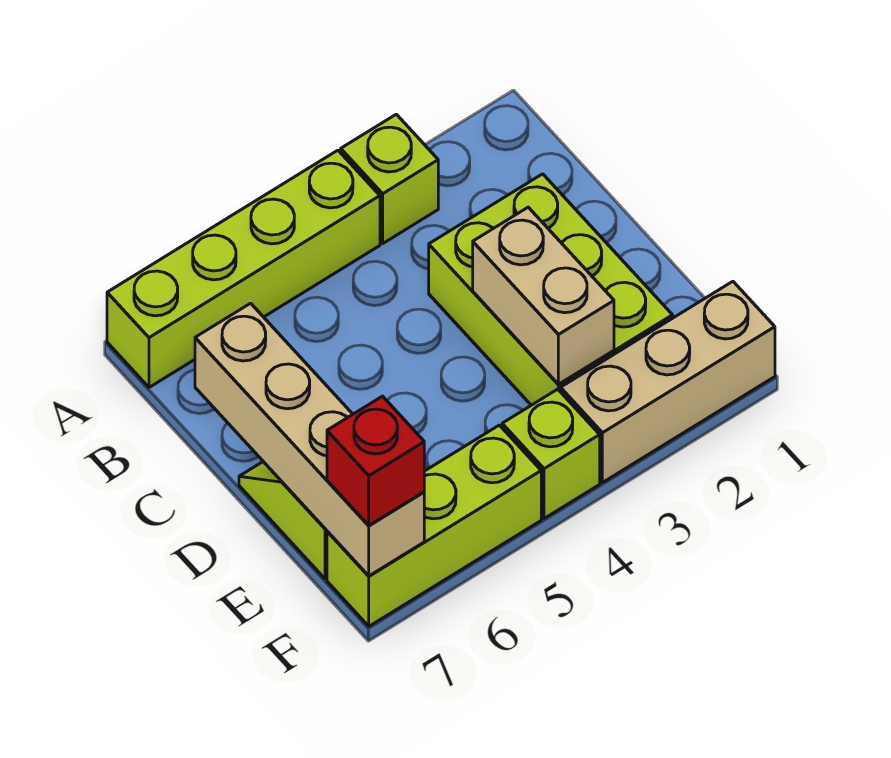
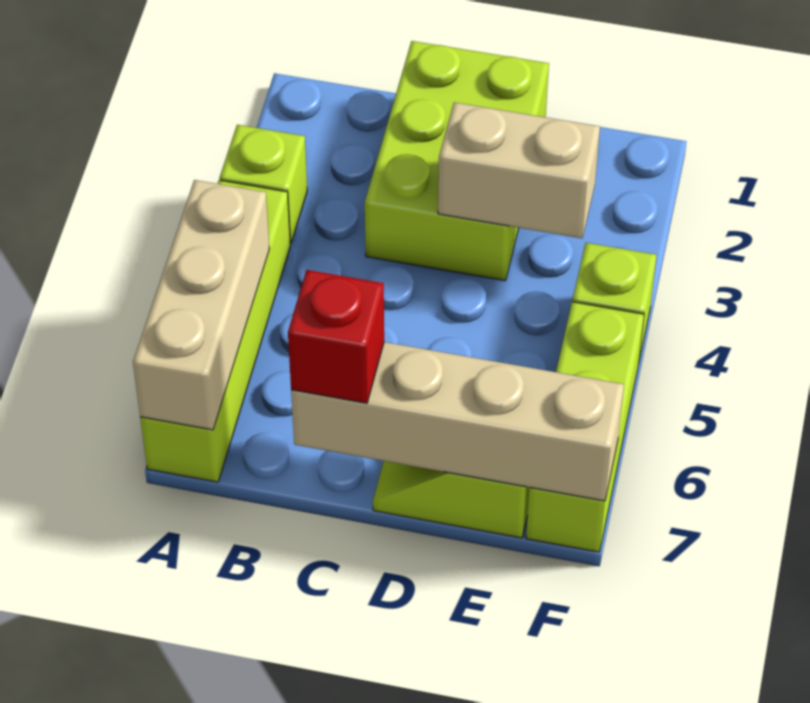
lime 2x3 brick [429,174,673,405] -> lime 2x3 brick turned to [365,41,549,281]
tan 1x3 brick [561,282,775,483] -> tan 1x3 brick moved to [133,180,269,430]
red 1x1 brick [327,396,424,525] -> red 1x1 brick moved to [288,270,384,403]

